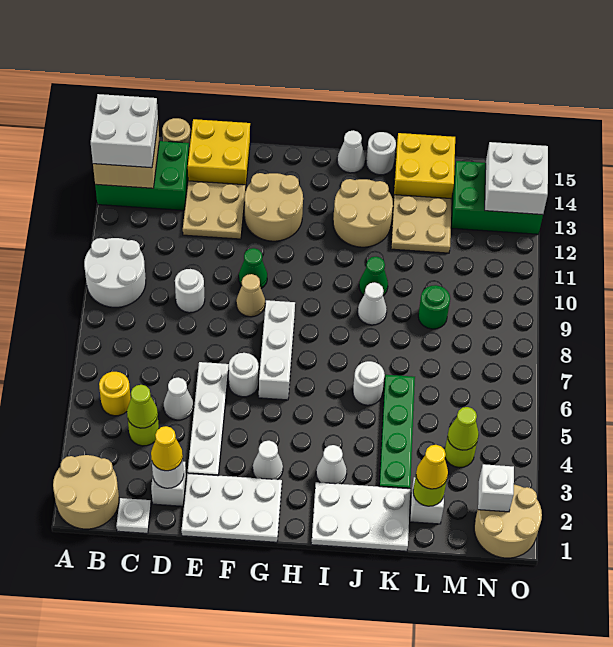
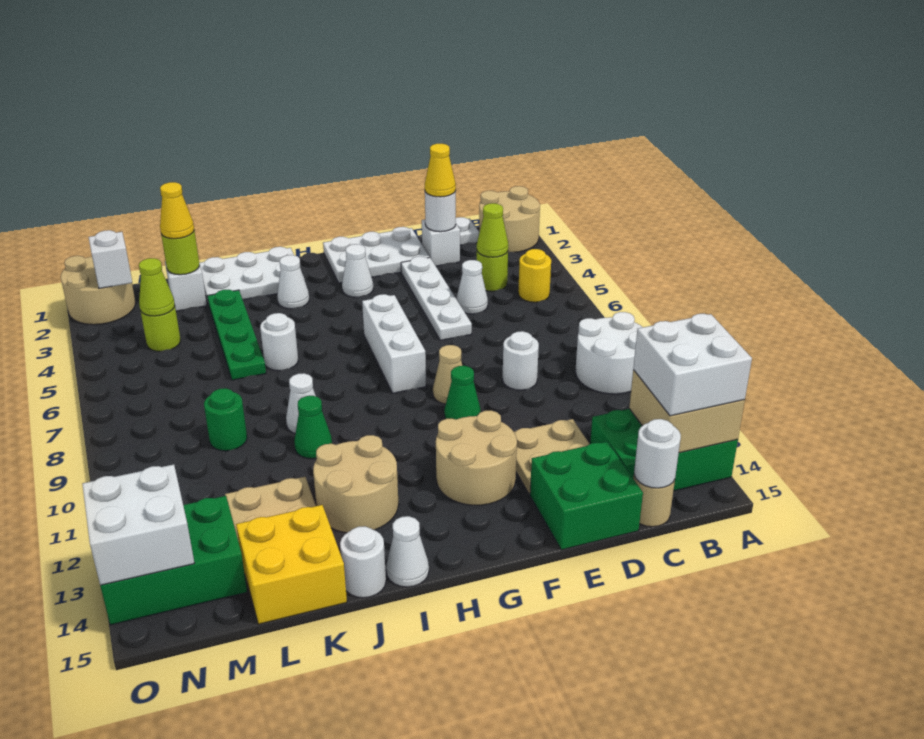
yellow 2x2 brick [188,119,250,185] -> green 2x2 brick [530,442,643,550]
white 1x1 round brick [229,353,259,397] -> white 1x1 round brick moved to [634,419,681,488]

